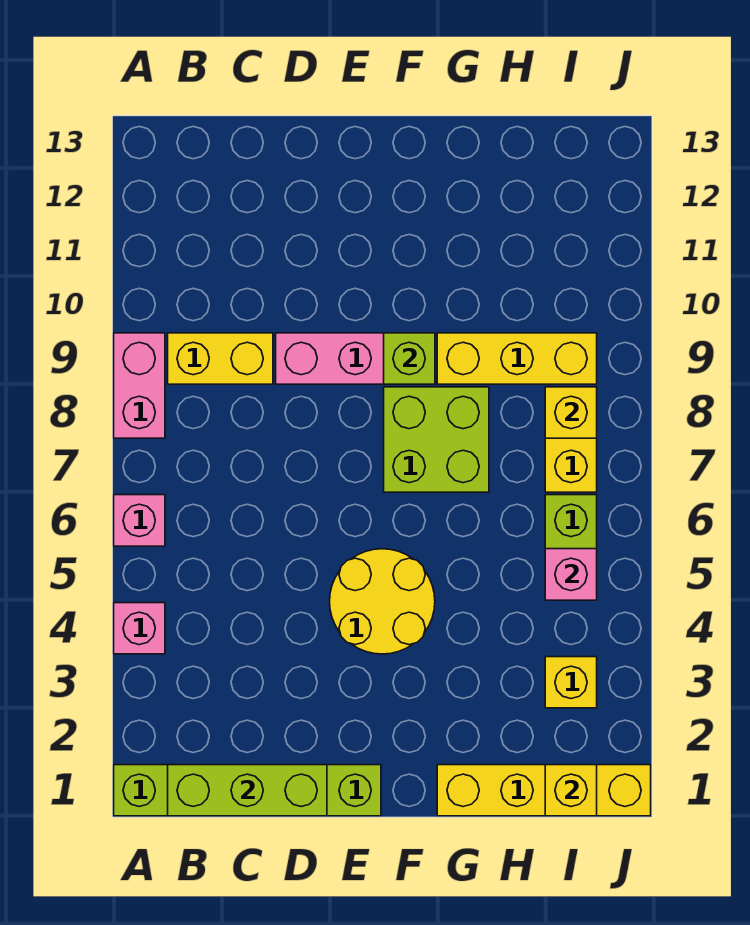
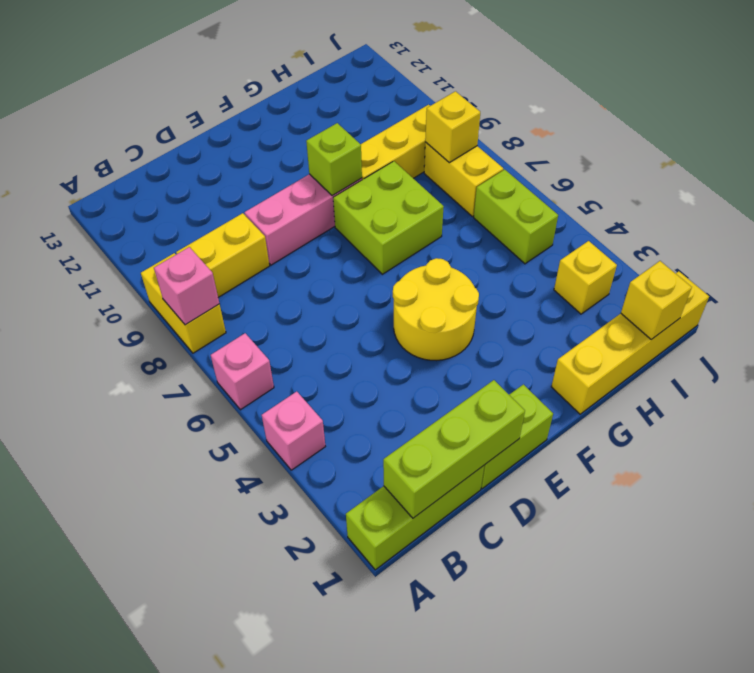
pink 1x2 brick [114,333,165,438] -> yellow 1x2 brick [141,253,226,353]
pink 1x1 brick [545,549,597,600] -> pink 1x1 brick moved to [154,247,219,325]

